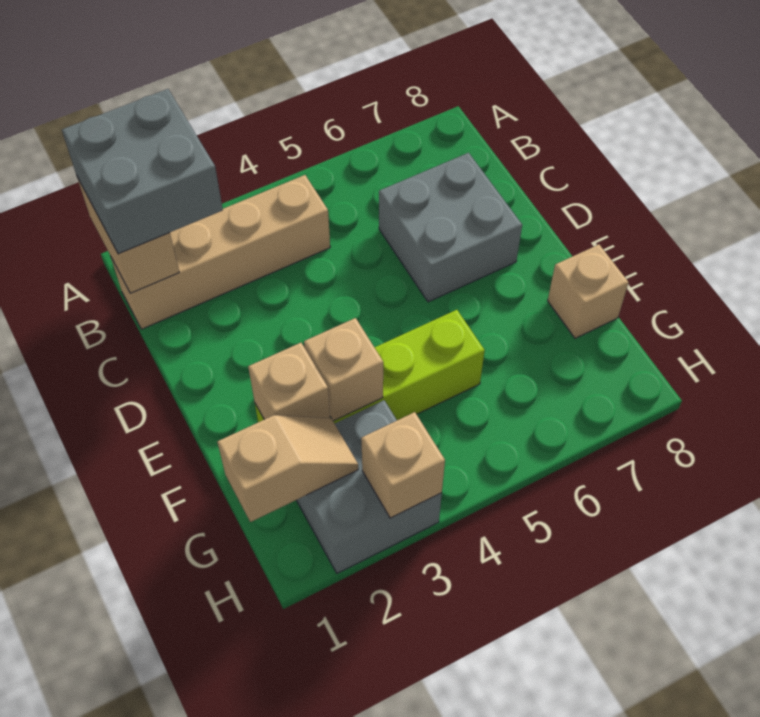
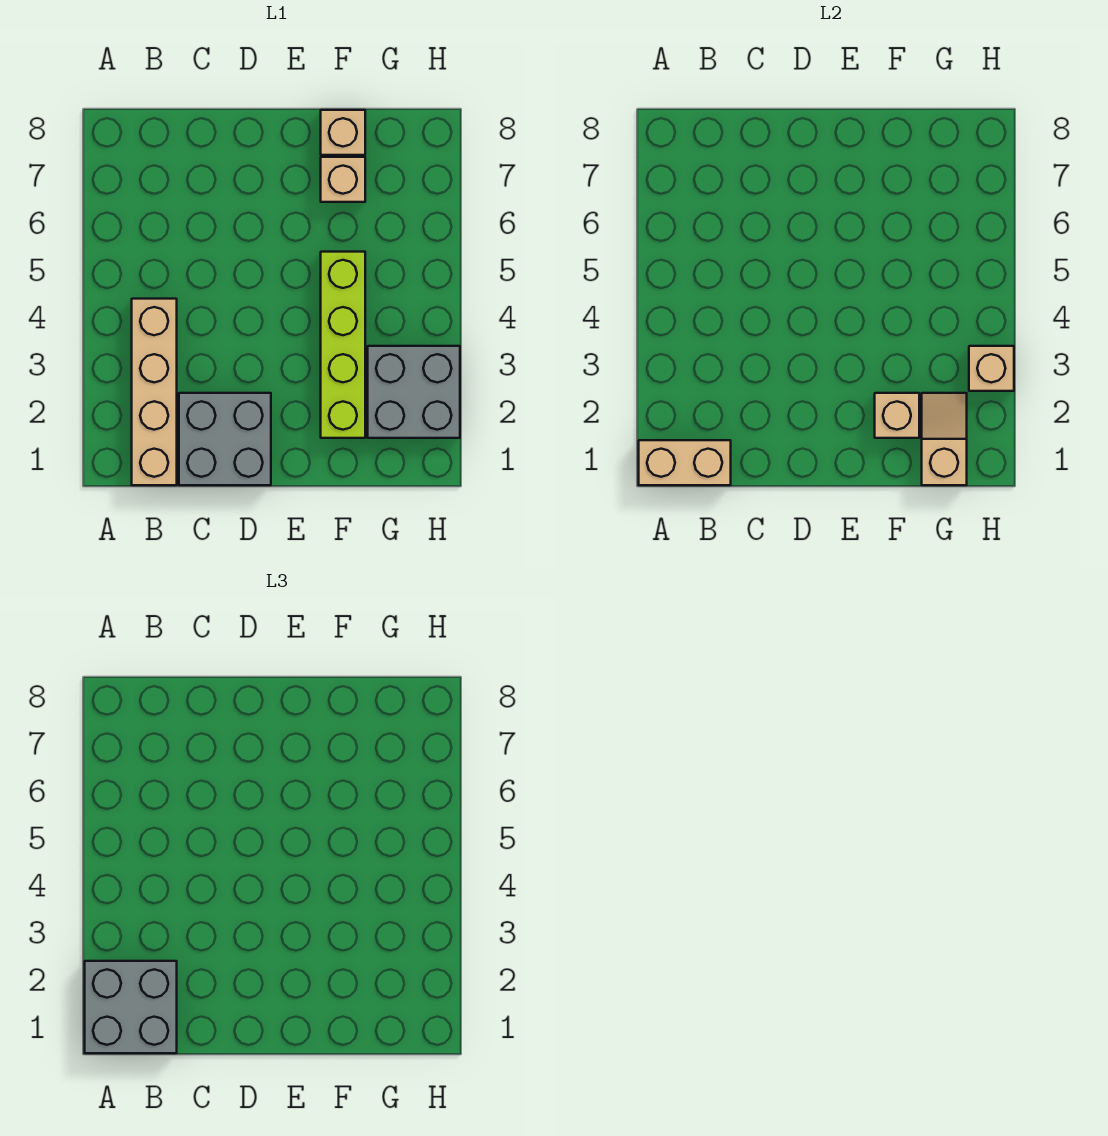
grey 2x2 brick [379,153,522,302] -> grey 2x2 brick moved to [179,393,271,485]
tan 1x1 brick [304,318,383,421] -> tan 1x1 brick moved to [321,157,365,202]

